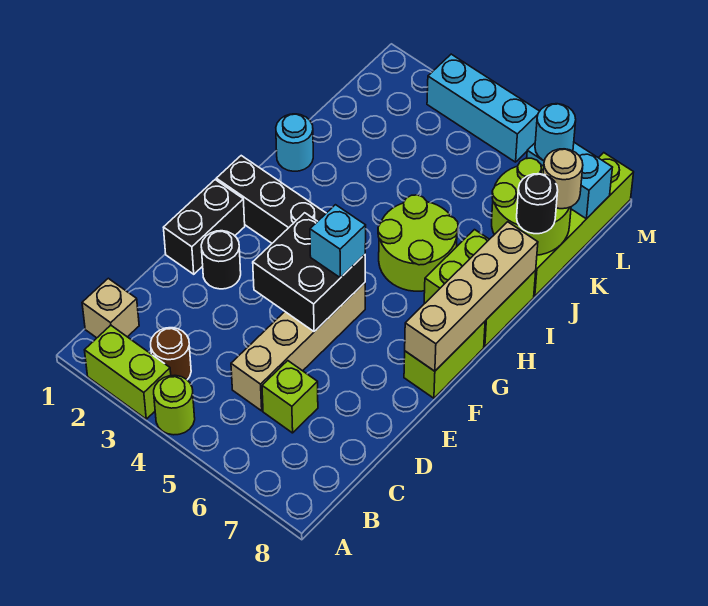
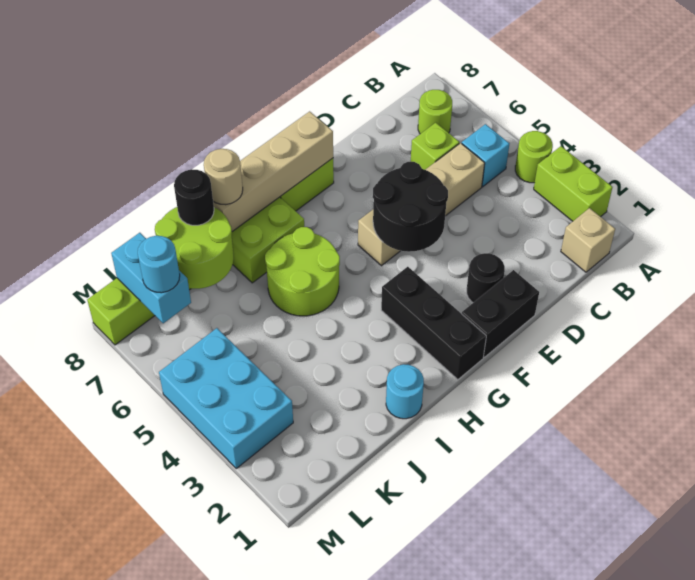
brown 1x1 round brick [151,328,191,380] -> none
none -> lime 1x1 round brick [418,90,452,134]
black 2x2 brick [253,213,365,331] -> black 2x2 round brick [373,162,448,252]
cyan 1x1 brick [310,205,366,278] -> cyan 1x1 brick moved to [462,124,509,187]
tan 1x1 round brick [543,149,583,209] -> tan 1x1 round brick moved to [204,149,243,205]
cyan 1x3 brick [427,54,540,162] -> cyan 2x3 brick [159,328,293,468]

